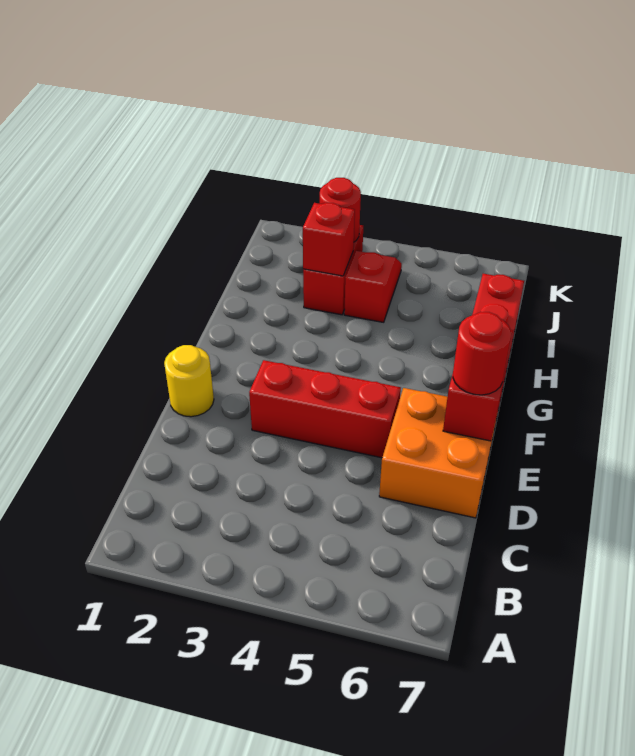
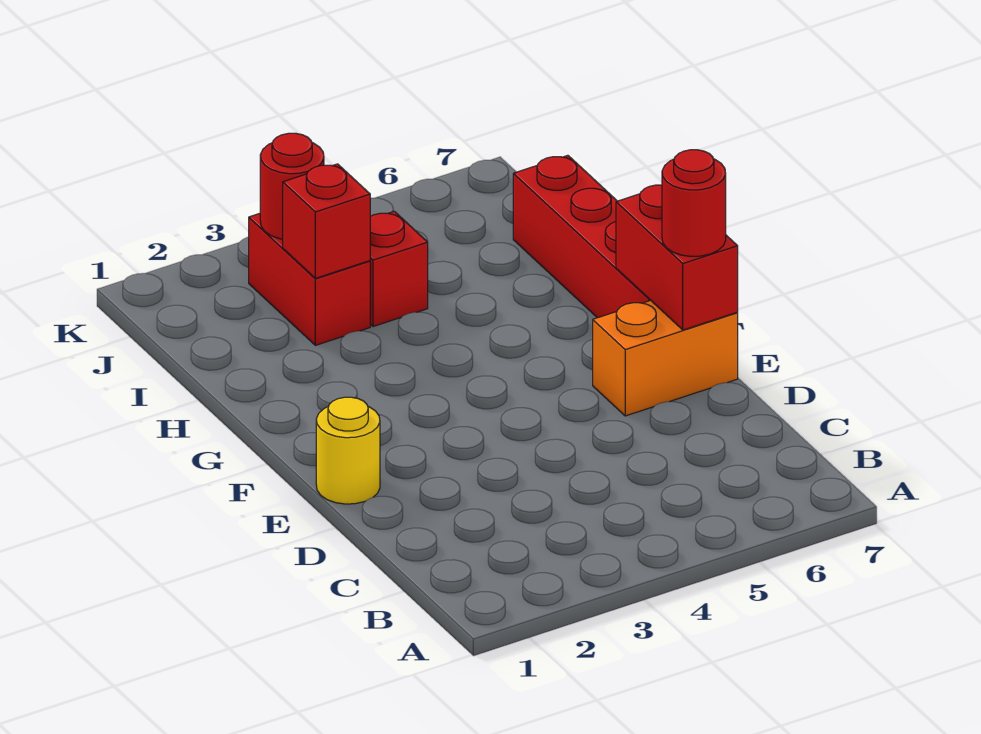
orange 2x2 brick [379,388,496,518] -> orange 1x2 brick [593,300,738,416]
red 1x3 brick [249,360,401,458] -> none

